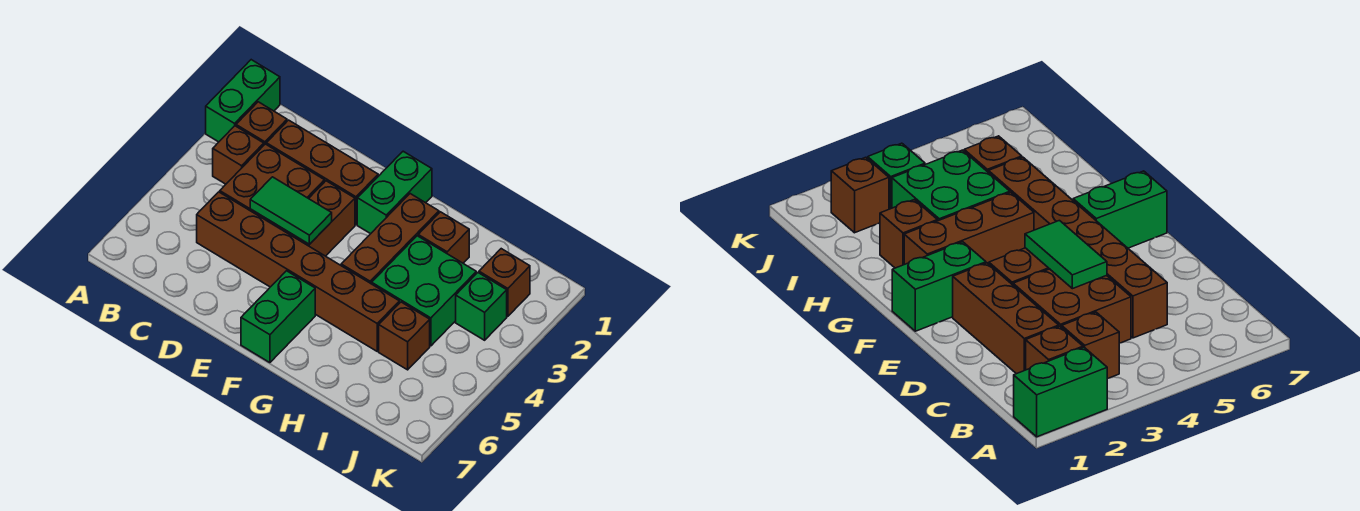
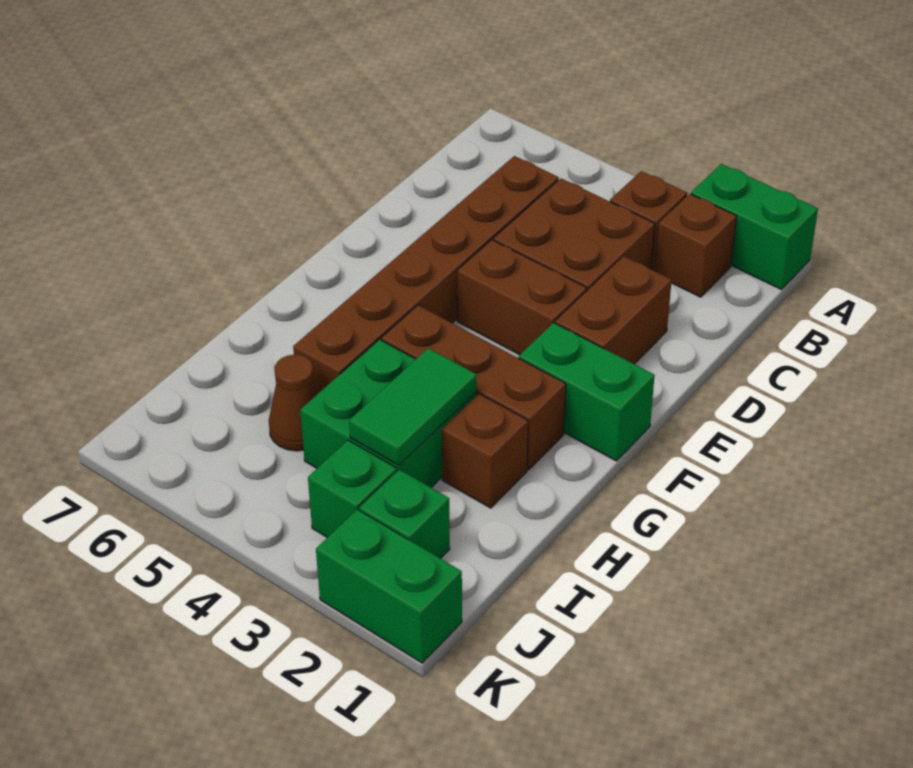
brown 1x3 brick [266,120,378,225] -> brown 1x2 brick [555,256,672,364]
green 1x2 tile [250,177,332,244] -> green 1x2 tile moved to [349,348,477,465]
green 1x2 brick [241,271,315,363] -> green 1x2 brick moved to [316,510,462,663]
brown 1x1 brick [379,302,430,370] -> brown 1x1 cone [269,355,318,451]
brown 1x1 brick [479,249,530,316] -> green 1x1 brick [359,470,450,559]

